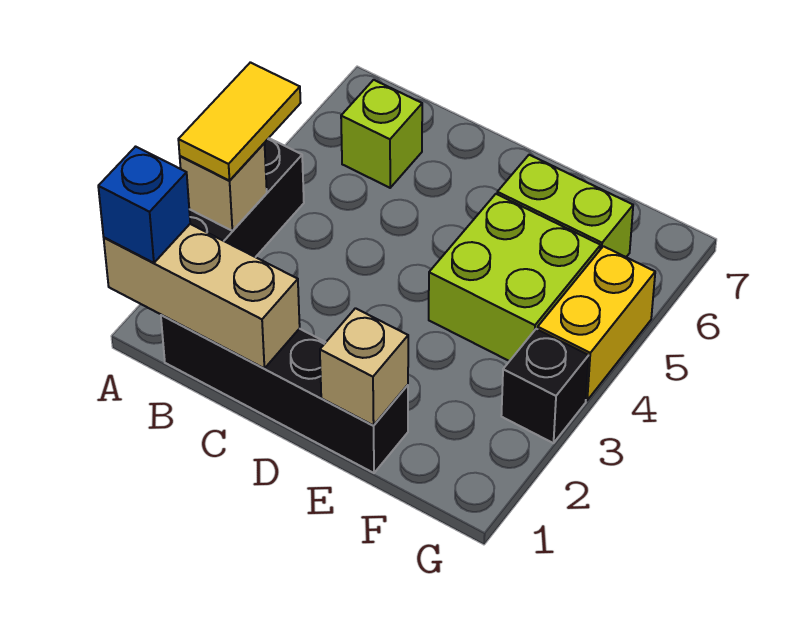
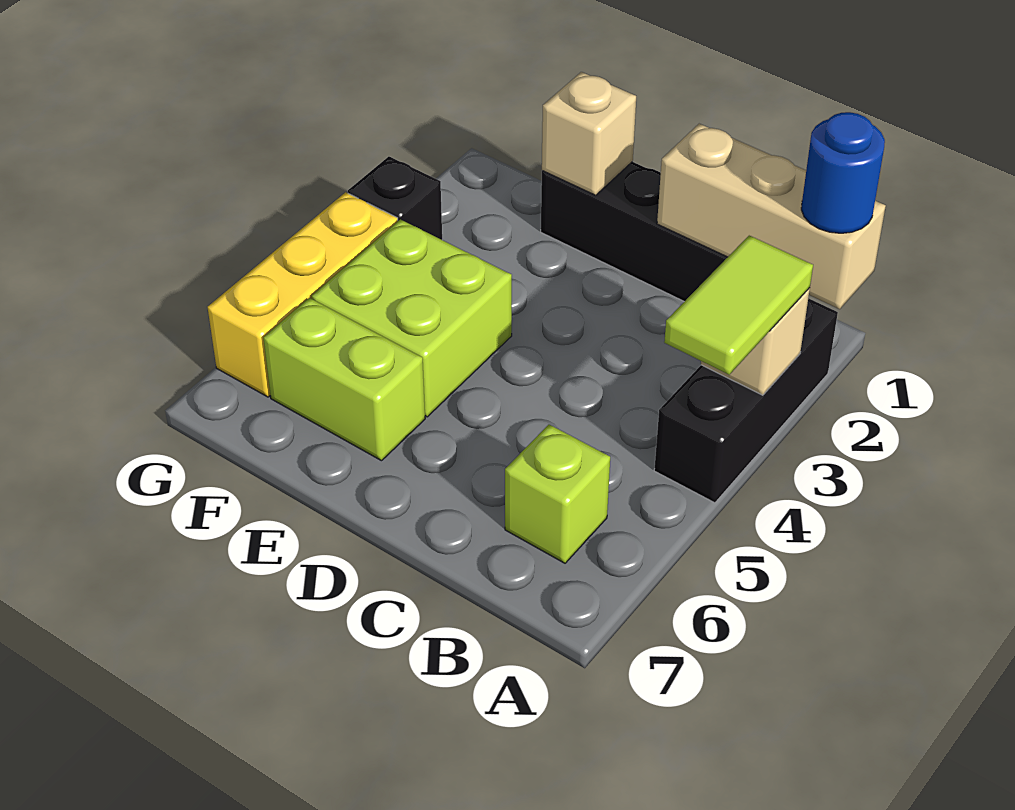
blue 1x1 brick [98,147,190,263] -> blue 1x1 round brick [801,112,885,233]
yellow 1x2 tile [178,62,301,181] -> lime 1x2 tile [664,236,813,375]
yellow 1x2 brick [538,246,655,400] -> yellow 1x3 brick [208,192,398,397]

